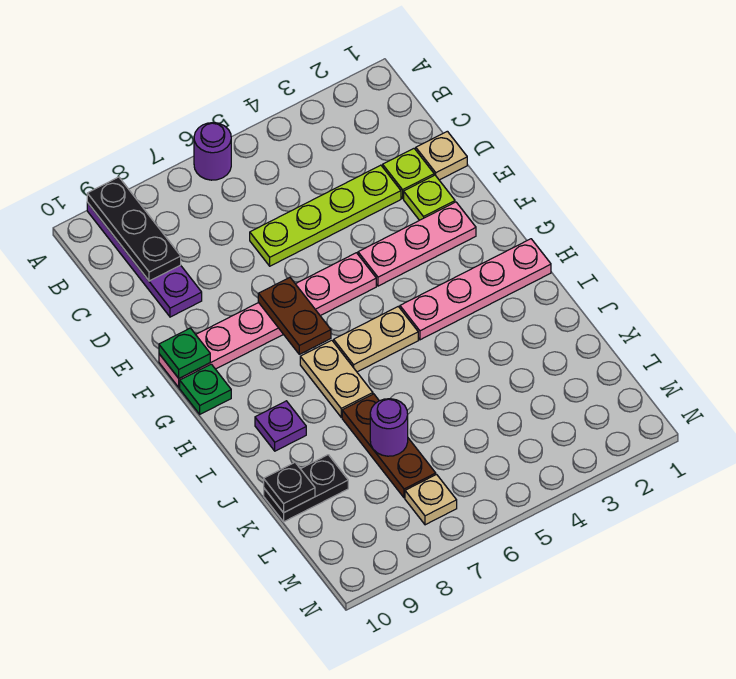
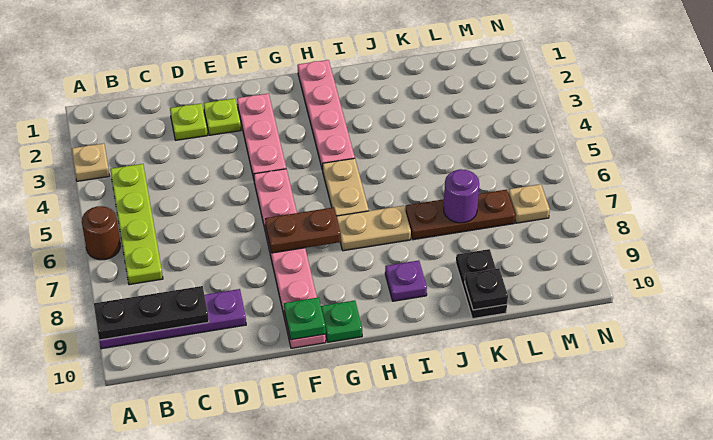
purple 1x1 round brick [194,123,231,180] -> brown 1x1 round brick [82,206,120,260]
tan 1x1 plate [416,131,467,180] -> tan 1x1 plate moved to [72,143,109,181]
lime 1x4 plate [250,165,401,266] -> lime 1x4 plate moved to [110,164,163,285]

